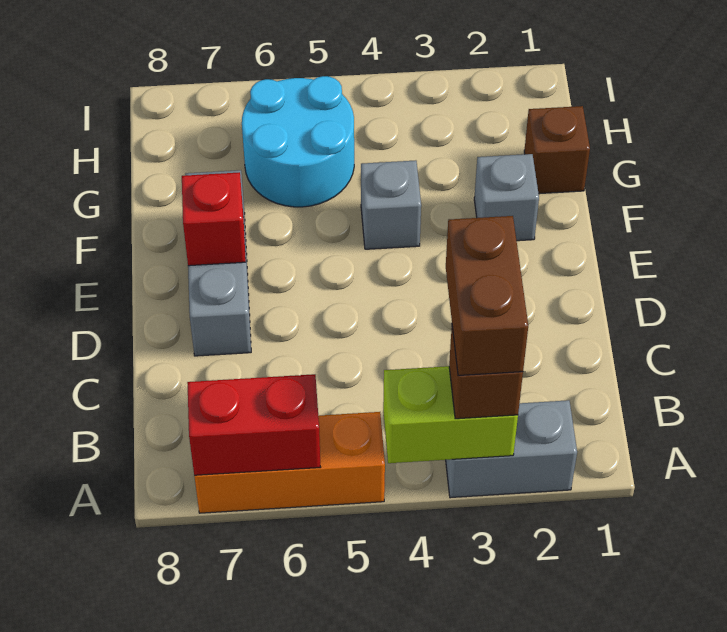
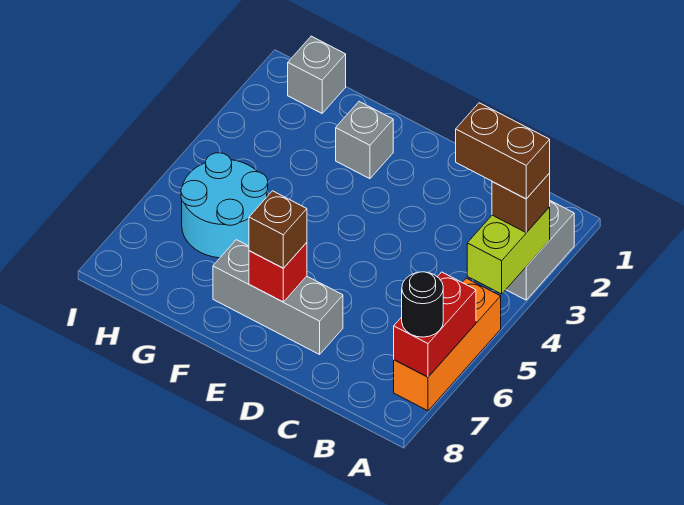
none -> black 1x1 round brick [402,272,443,337]
grey 1x1 brick [361,160,421,249] -> grey 1x1 brick moved to [288,36,346,113]
brown 1x1 brick [524,106,590,194] -> brown 1x1 brick moved to [249,191,307,268]

